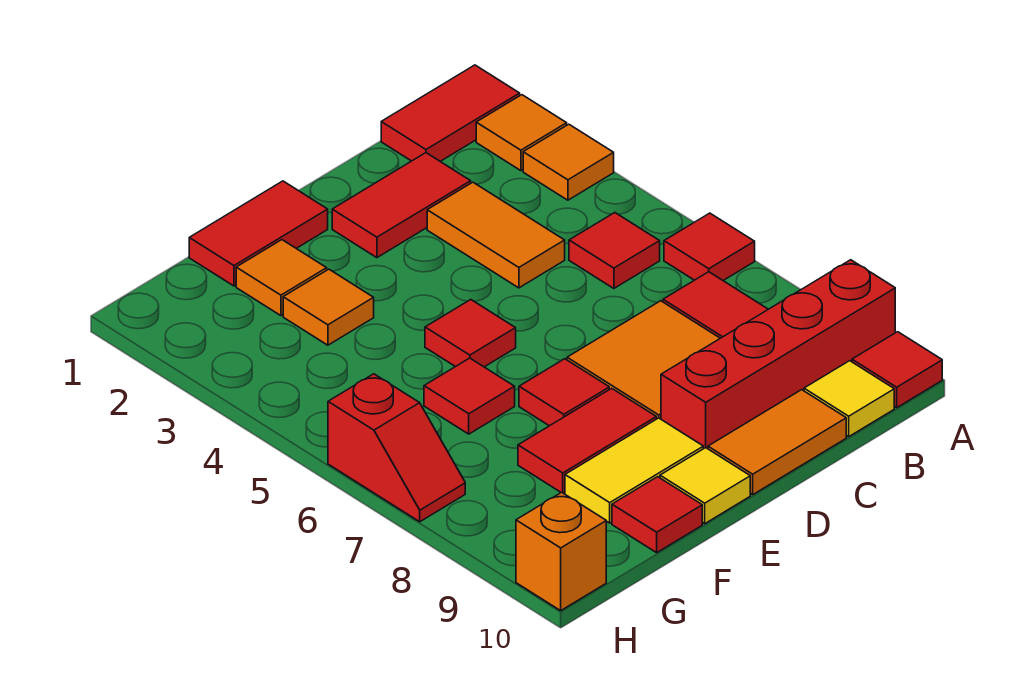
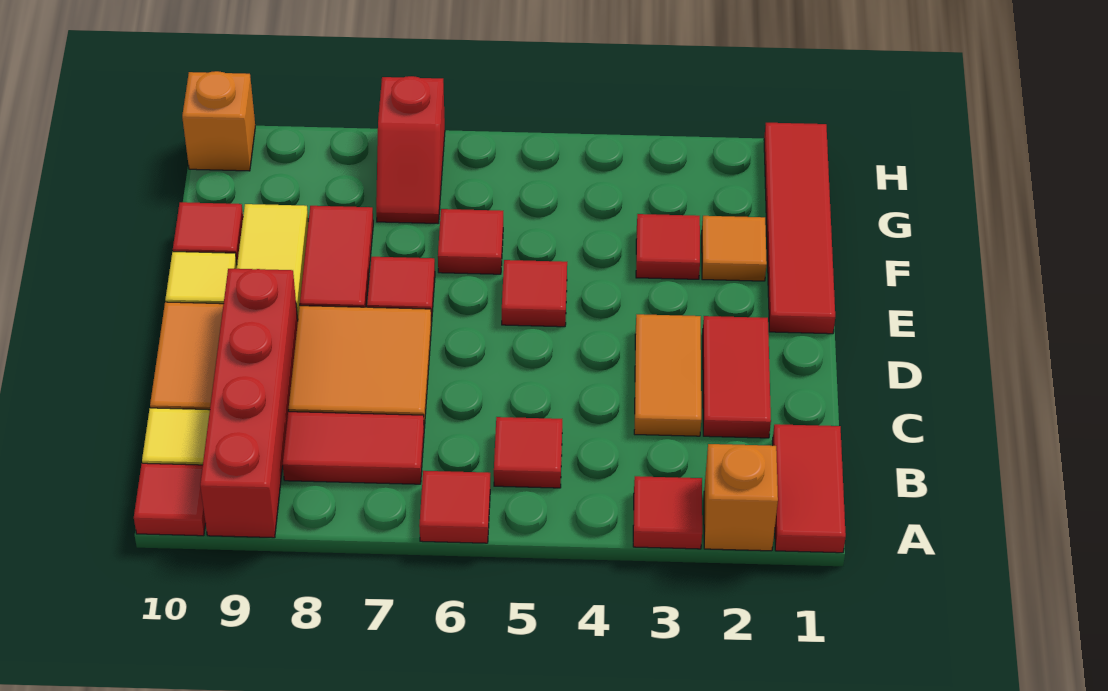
orange 1x1 tile [476,95,567,171] -> orange 1x1 brick [704,444,778,551]
orange 1x1 tile [523,124,614,200] -> red 1x1 tile [633,476,702,549]
orange 1x2 tile [427,182,565,288] -> orange 1x2 tile turned to [634,314,701,436]
red 1x2 tile [189,181,328,286] -> red 1x4 tile [764,123,835,334]
orange 1x1 tile [283,269,374,345] -> red 1x1 tile [636,214,700,279]
red 1x2 slope [328,374,465,522] -> red 1x2 slope turned to [376,76,445,223]

